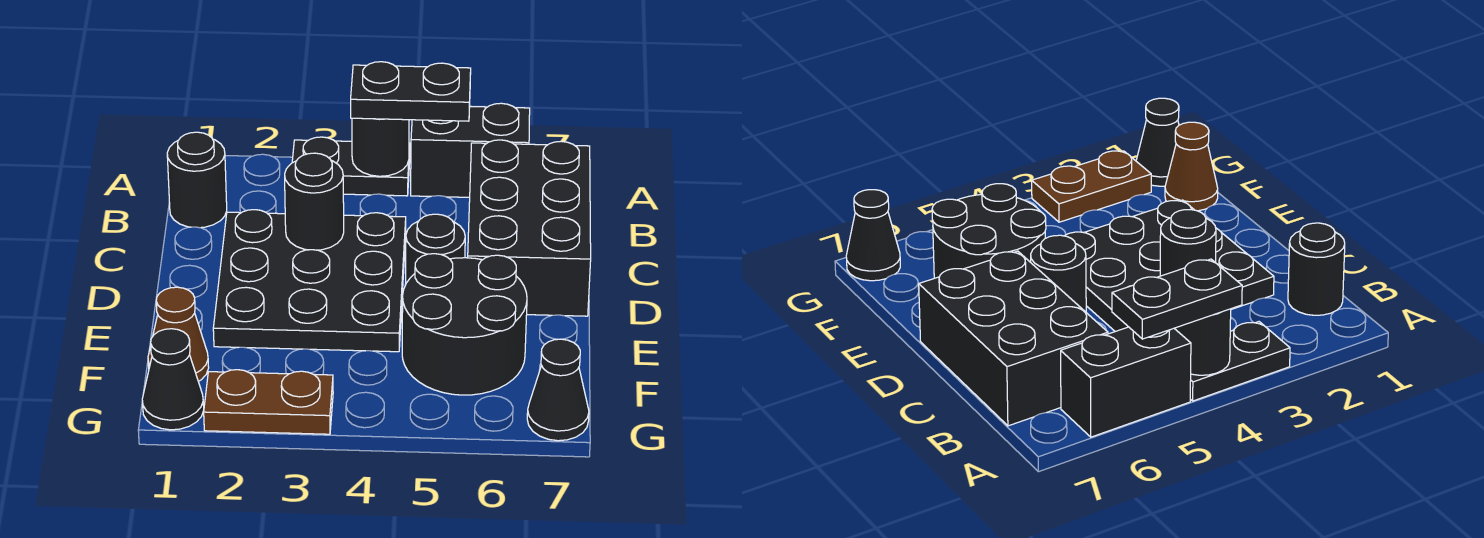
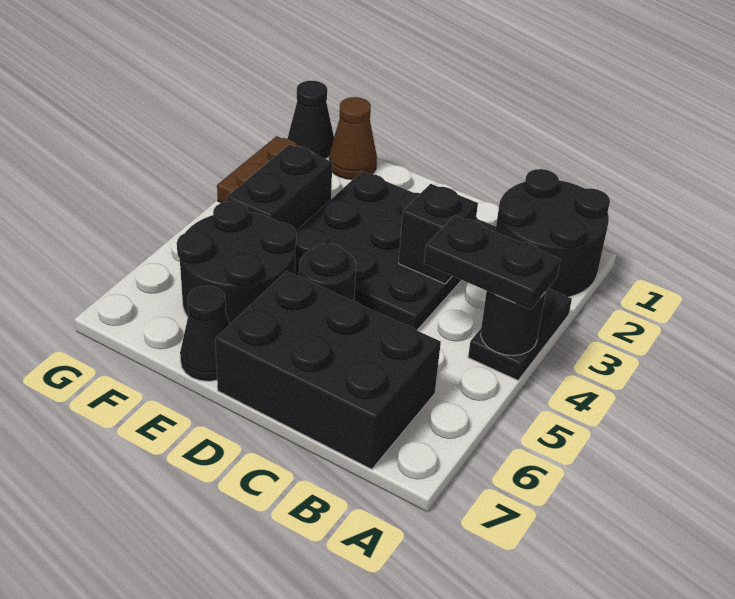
black 1x2 plate [351,62,471,121] -> black 1x2 plate turned to [424,215,560,310]
black 1x2 brick [411,103,530,197] -> black 1x2 brick moved to [227,144,332,231]
black 1x1 round brick [167,132,227,228] -> black 2x2 round brick [495,169,610,297]
black 1x1 round brick [285,153,344,250] -> black 1x1 brick [399,184,478,284]
black 1x1 cone [527,339,589,441] -> black 1x1 cone moved to [180,286,230,381]

